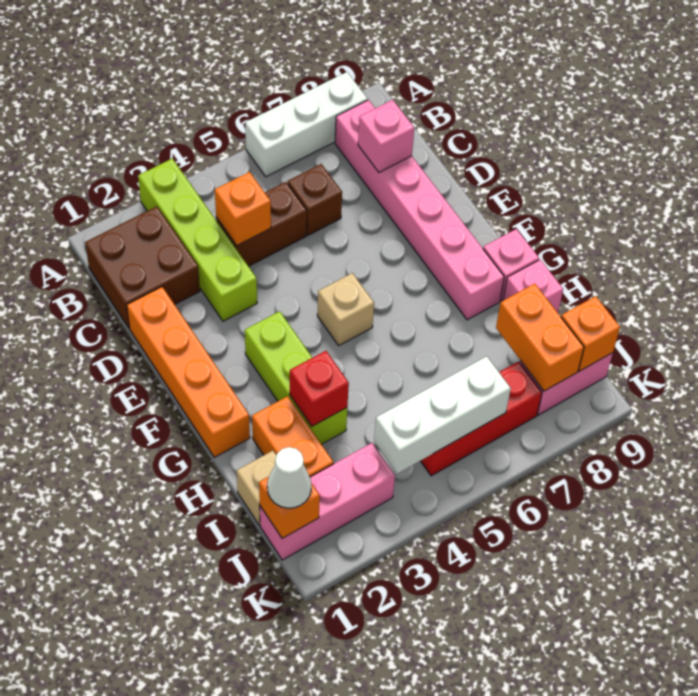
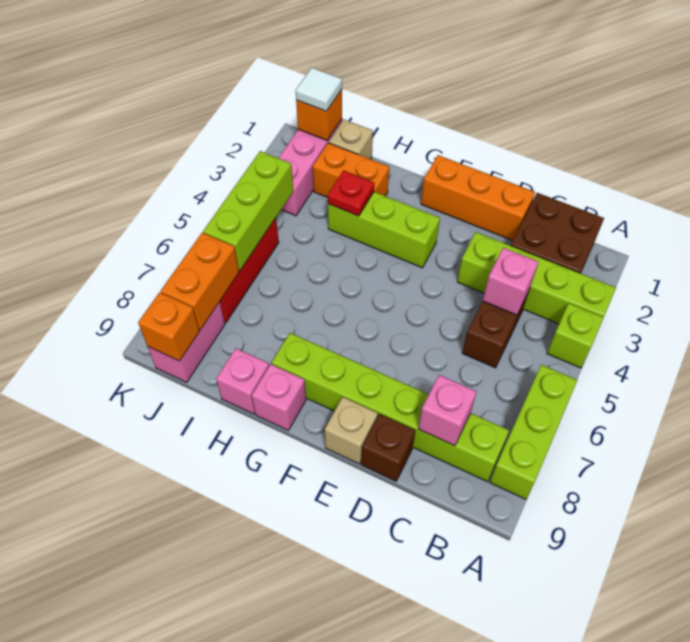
none -> lime 1x1 brick [547,303,604,368]
white 1x3 brick [245,72,368,177] -> lime 1x3 brick [490,365,577,499]
pink 1x6 brick [335,100,504,320] -> lime 1x6 brick [272,333,509,482]
orange 1x1 brick [215,172,271,246] -> pink 1x1 brick [483,248,538,315]
brown 1x1 brick [288,164,342,235] -> brown 1x1 brick moved to [361,414,416,481]
orange 1x4 brick [127,287,250,457] -> orange 1x3 brick [421,155,535,241]
tan 1x1 brick [317,273,374,345] -> tan 1x1 brick moved to [325,397,378,464]
red 1x1 brick [290,351,349,426] -> red 1x1 plate [328,170,374,216]
orange 1x2 brick [496,284,584,391] -> orange 1x2 brick turned to [161,233,239,330]
white 1x1 cone [267,447,311,508] -> white 1x1 tile [296,68,342,111]
white 1x3 brick [374,356,511,474] -> lime 1x3 brick [203,151,293,271]

